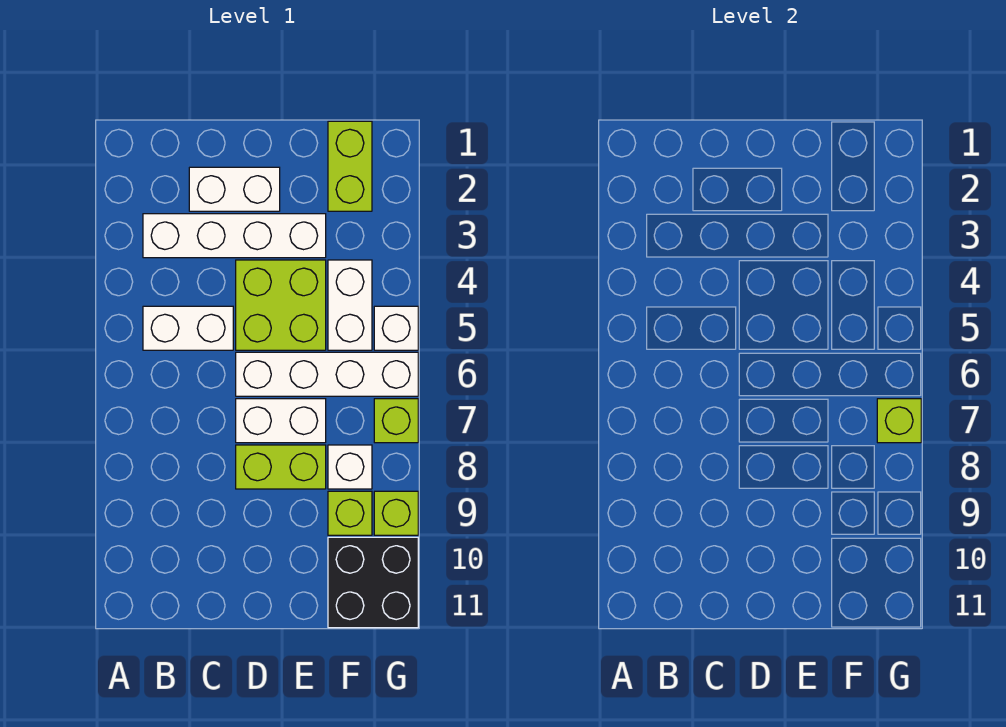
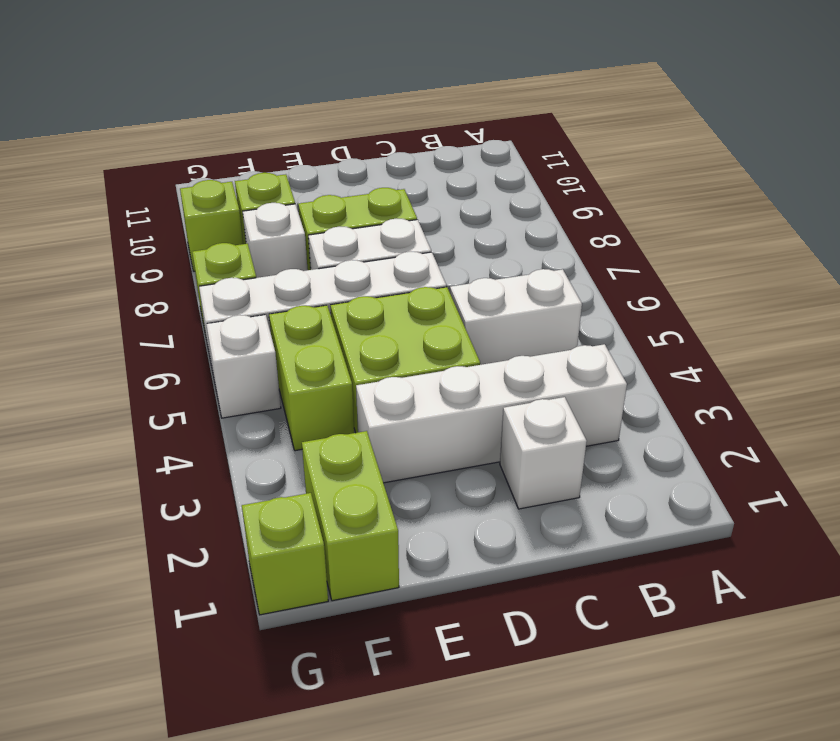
white 1x2 brick [189,167,280,211] -> white 1x1 brick [500,397,587,509]
white 1x2 brick [328,260,372,350] -> lime 1x2 brick [269,305,354,451]
black 2x2 brick [328,537,418,628] -> none
lime 1x1 brick [877,399,921,443] -> lime 1x1 brick moved to [242,493,328,615]

